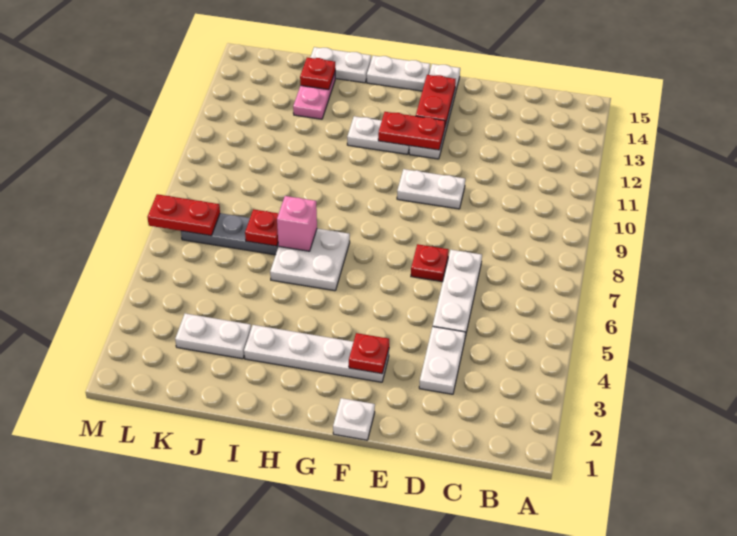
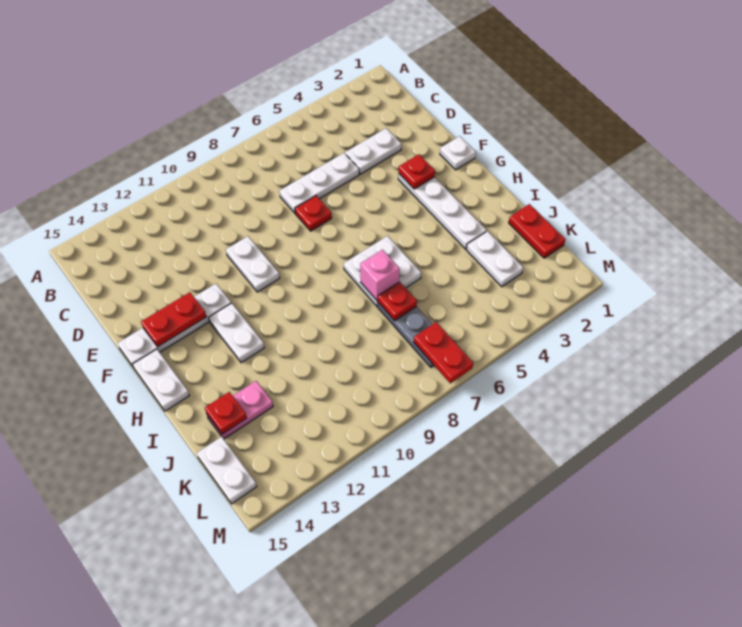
red 1x2 plate [378,112,445,150] -> red 1x2 plate moved to [509,204,565,258]
white 1x2 plate [310,47,371,83] -> white 1x2 plate moved to [197,437,257,504]

